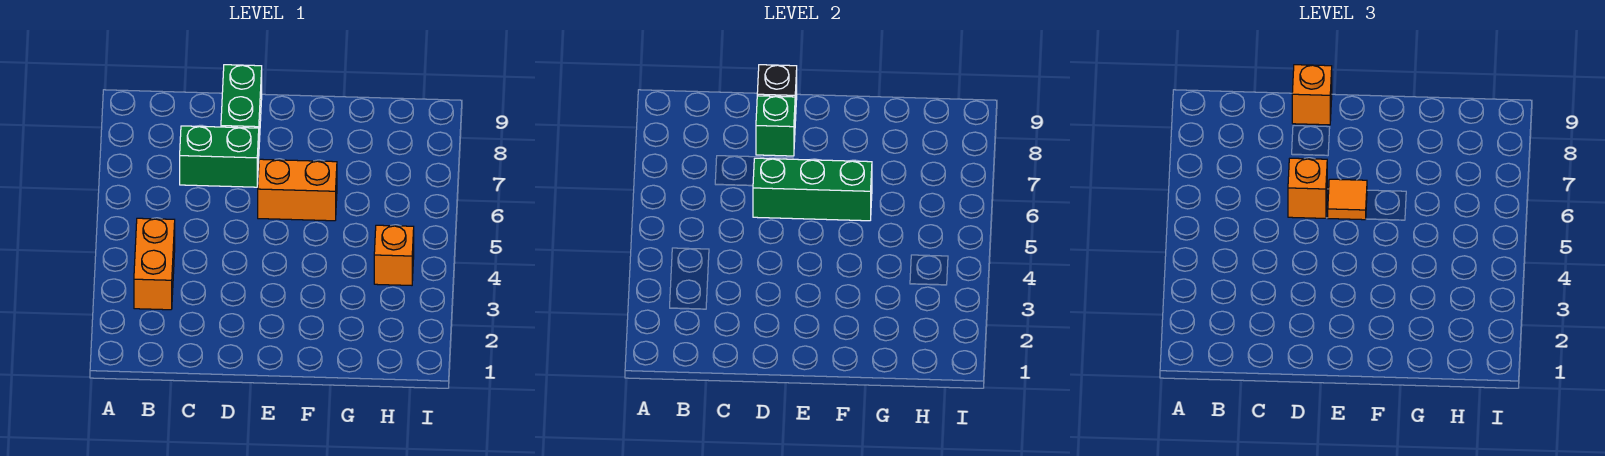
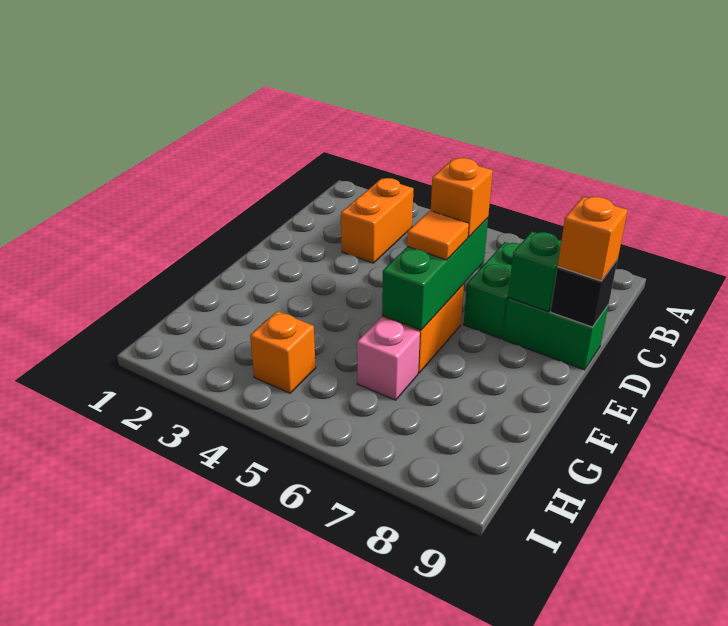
orange 1x2 brick [134,218,175,310] -> orange 1x2 brick turned to [341,178,413,263]
none -> pink 1x1 brick [357,317,420,400]

